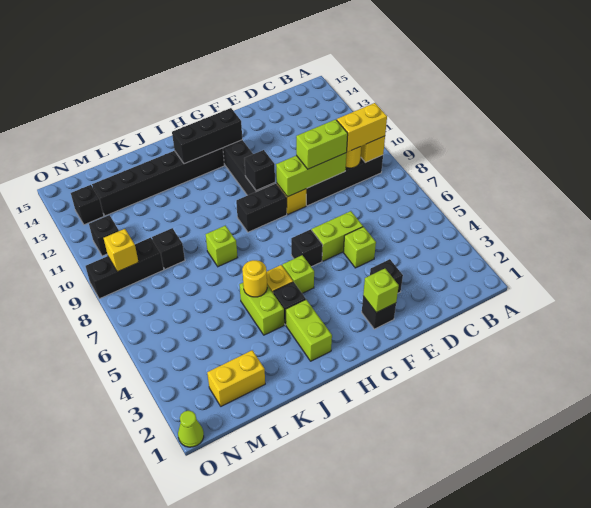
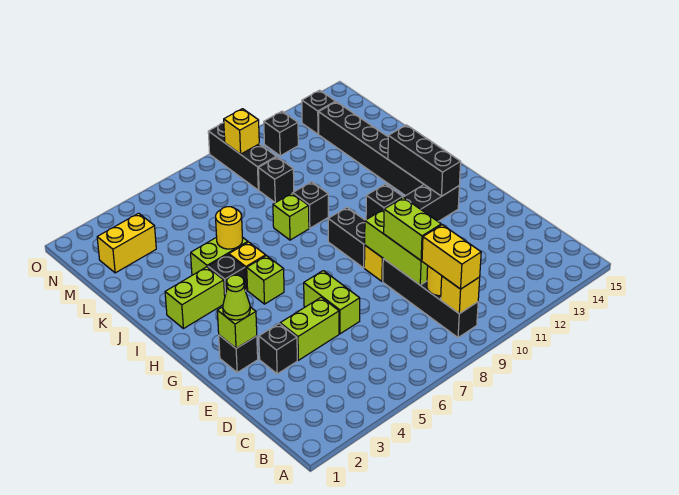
lime 1x1 brick [343,227,376,268] -> lime 1x2 brick [280,297,339,360]
black 1x1 brick [291,229,323,267] -> black 1x1 brick moved to [293,182,328,228]
yellow 1x2 brick [207,350,265,406] -> yellow 1x2 brick turned to [97,213,156,273]
lime 1x1 cone [178,411,204,447] -> lime 1x1 cone moved to [223,275,250,320]

